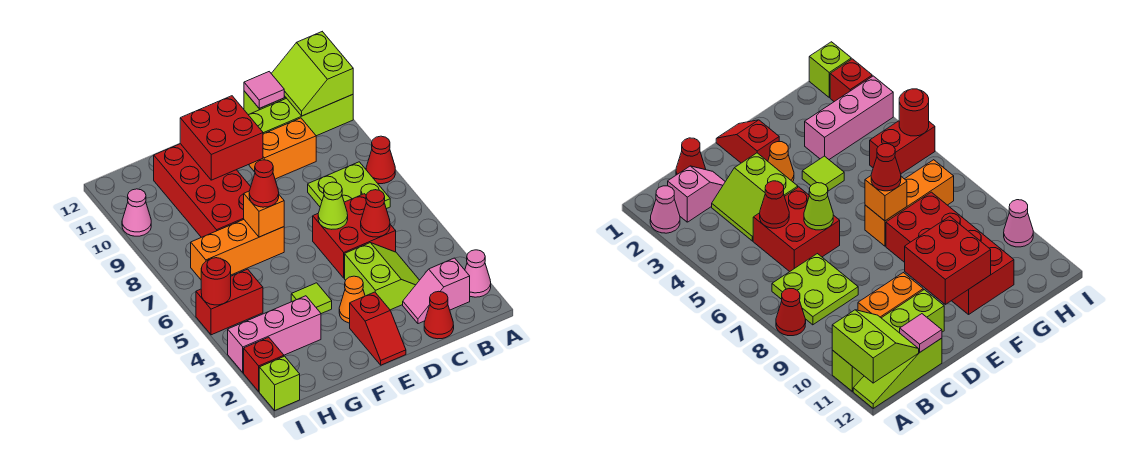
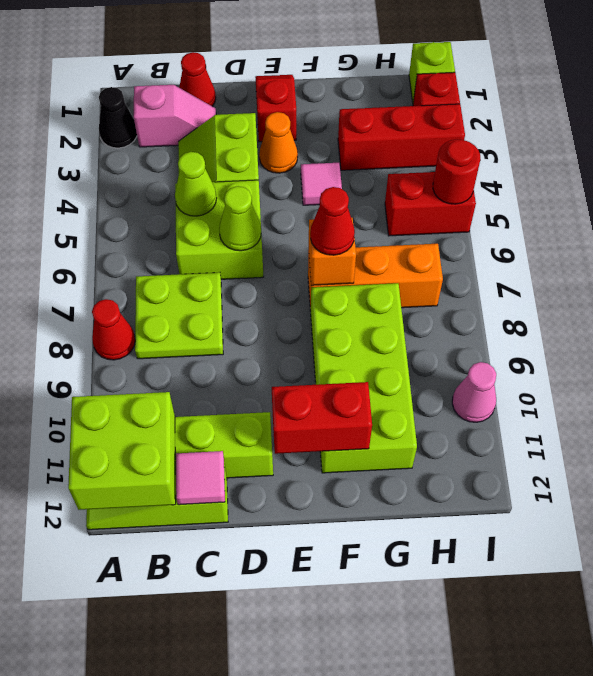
pink 1x1 cone [465,250,491,297] -> black 1x1 cone [99,87,137,148]
lime 2x2 slope [271,32,353,116] -> lime 2x2 brick [68,392,176,510]
red 2x2 brick [313,194,396,278] -> lime 2x2 brick [175,180,263,279]
red 1x1 cone [361,190,390,237] -> lime 1x1 cone [175,152,217,216]
orange 1x2 brick [249,118,316,179] -> none
red 2x2 brick [180,96,263,180] -> red 1x2 brick [272,382,372,454]
lime 1x1 tile [291,283,332,314] -> pink 1x1 tile [301,163,342,205]
red 2x4 brick [154,144,251,237] -> lime 2x4 brick [311,283,417,473]
pink 1x3 brick [228,296,321,373] -> red 1x3 brick [338,104,465,170]

